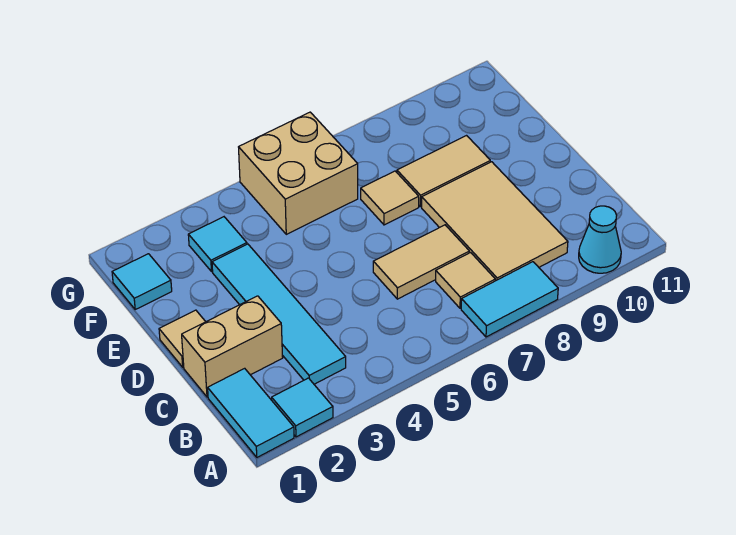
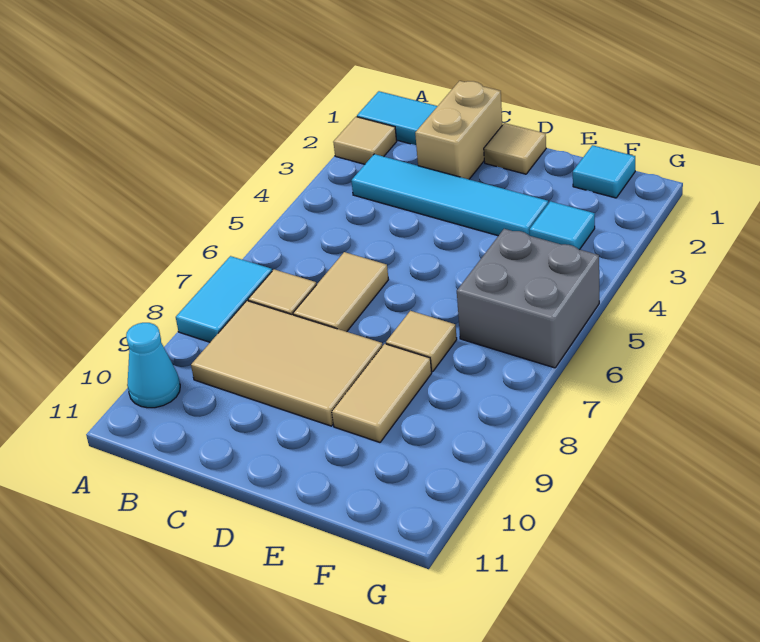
cyan 1x1 tile [272,378,333,437] -> tan 1x1 tile [333,117,397,164]
tan 2x2 brick [239,112,358,234] -> grey 2x2 brick [457,229,599,368]

